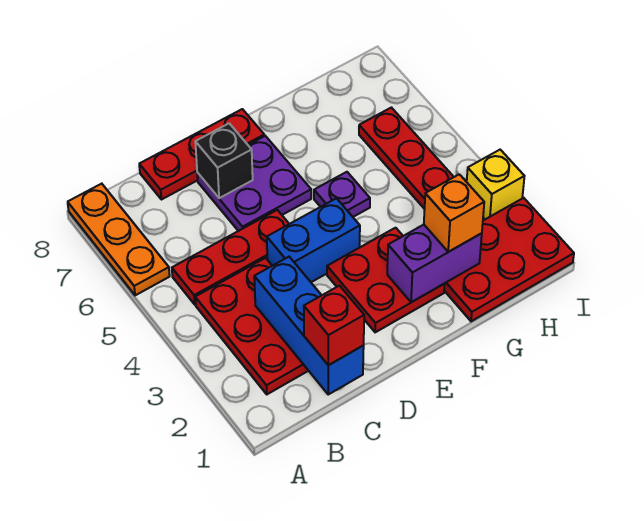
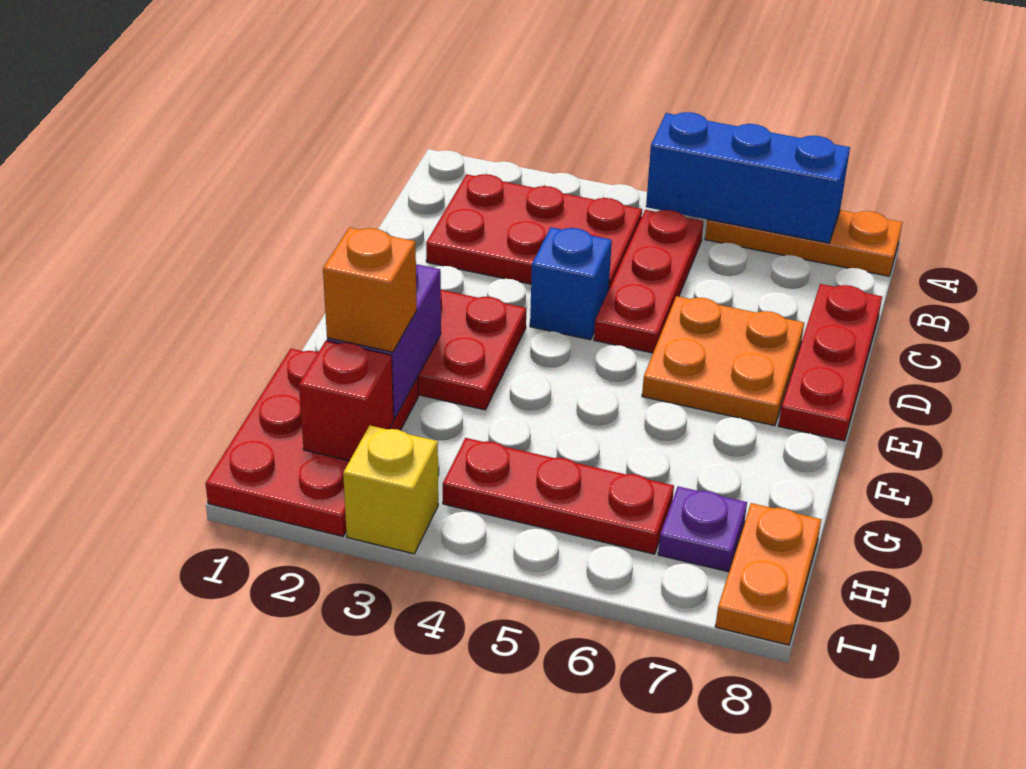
blue 1x3 brick [254,257,364,394] -> blue 1x3 brick moved to [646,112,850,243]
red 1x1 brick [304,286,364,365] -> red 1x1 brick moved to [299,341,394,461]
blue 1x2 brick [267,198,360,282] -> blue 1x1 brick [530,227,612,340]
purple 2x2 plate [197,136,311,231] -> orange 2x2 plate [642,296,804,426]
black 1x1 brick [195,123,253,198] -> none
purple 1x1 plate [314,172,370,217] -> purple 1x1 plate moved to [658,486,747,572]
none -> orange 1x2 plate [715,503,822,645]

